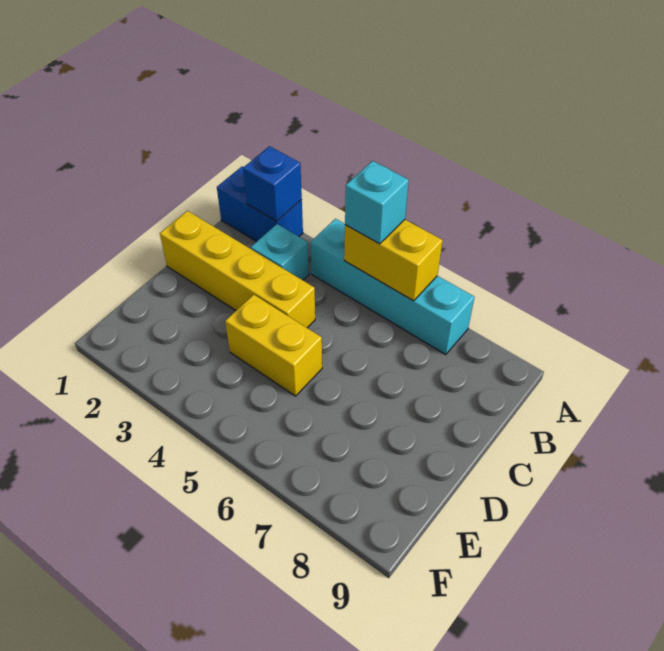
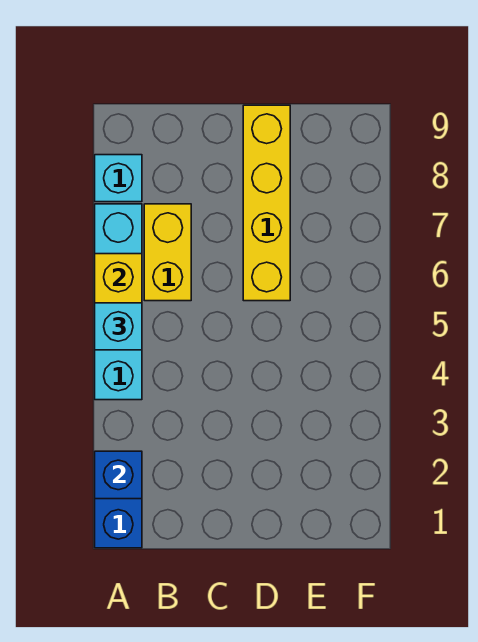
cyan 1x1 brick [251,224,309,280] -> cyan 1x1 brick moved to [95,155,142,202]
yellow 1x4 brick [160,211,315,328] -> yellow 1x4 brick moved to [243,105,290,301]
yellow 1x2 brick [225,295,322,396] -> yellow 1x2 brick moved to [144,204,191,301]

